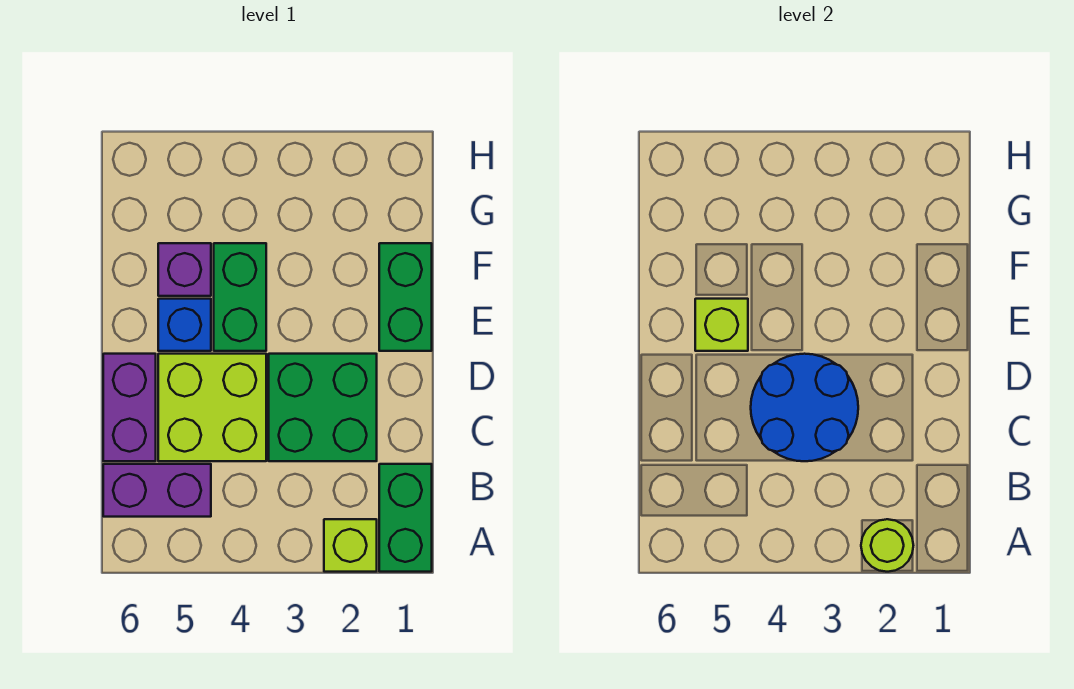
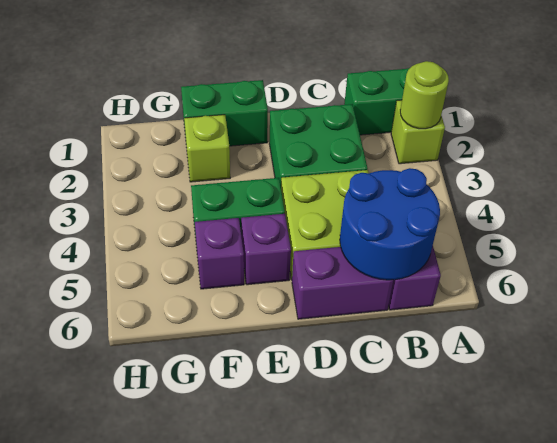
blue 2x2 round brick [751,354,858,461] -> blue 2x2 round brick moved to [340,168,440,280]
blue 1x1 brick [158,299,211,351] -> purple 1x1 brick [241,214,291,285]
lime 1x1 brick [695,299,748,351] -> lime 1x1 brick moved to [184,115,230,182]

